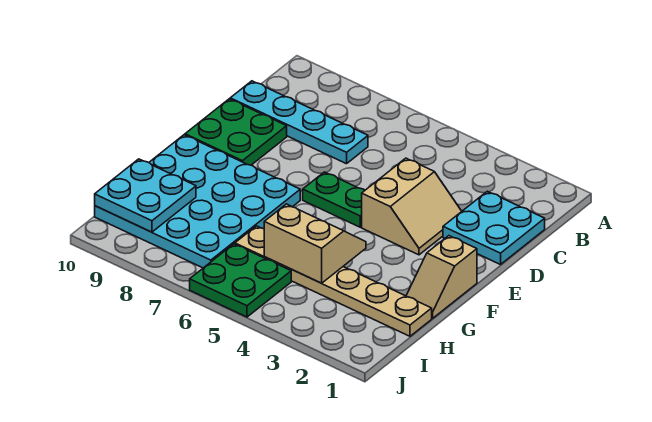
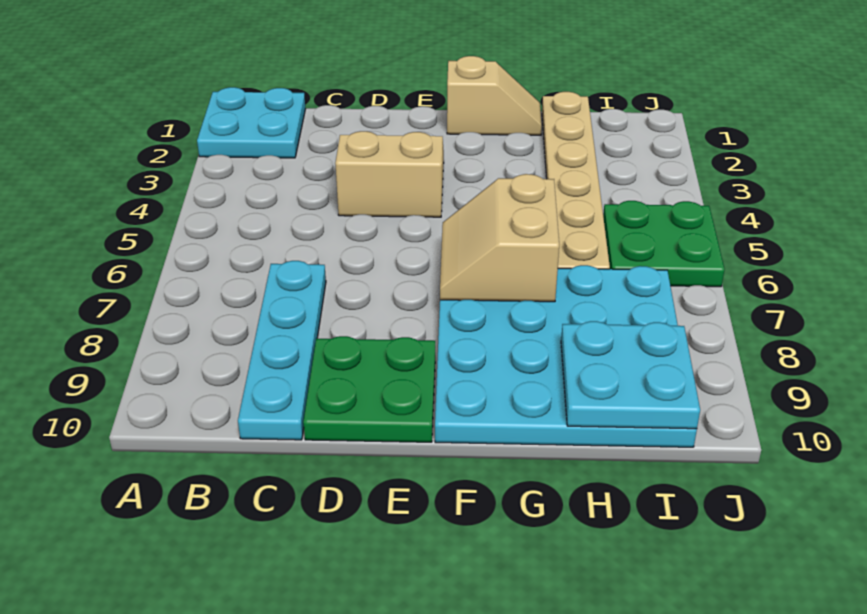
cyan 2x2 plate [443,191,545,265] -> cyan 2x2 plate moved to [197,87,306,158]
green 1x2 plate [303,172,365,227] -> none
tan 2x2 slope [264,204,366,283] -> tan 2x2 slope moved to [440,174,559,302]

